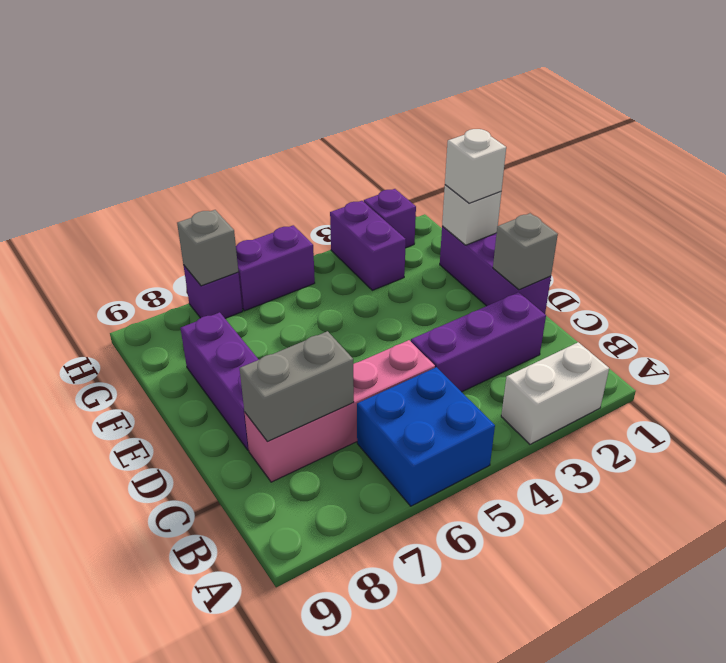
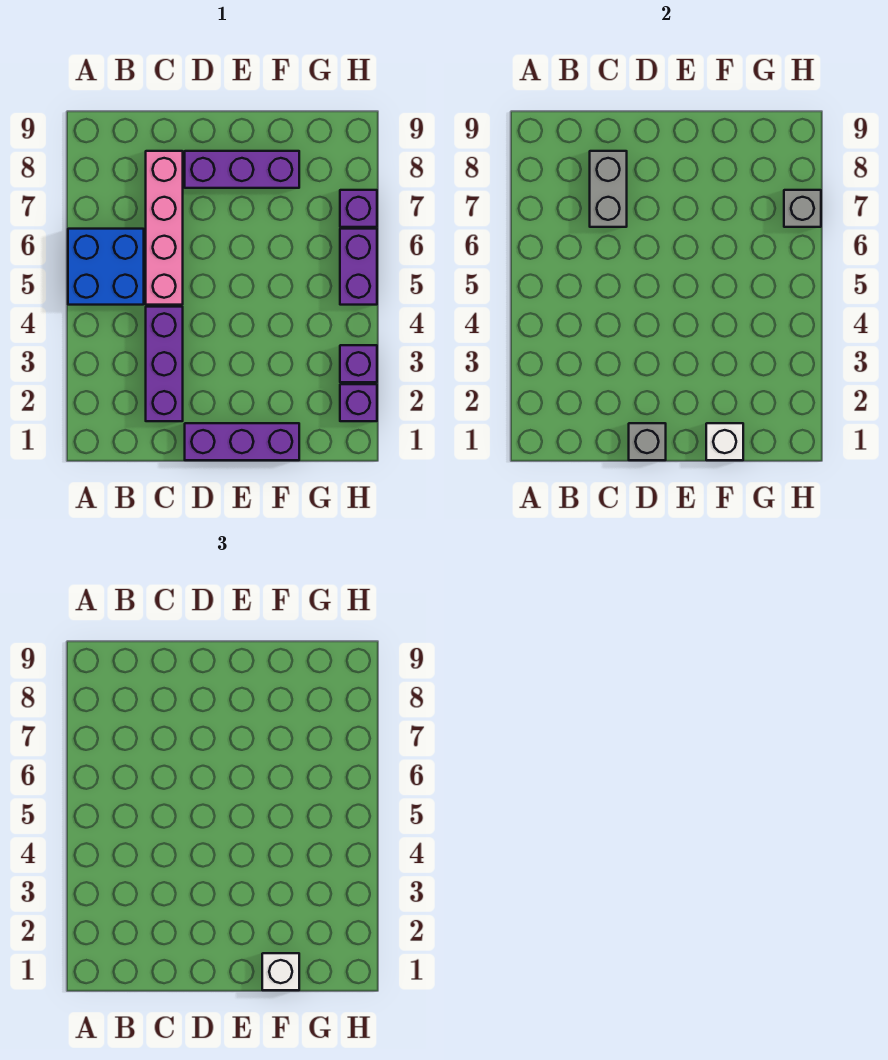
white 1x2 brick [501,342,609,444] -> none
purple 1x2 brick [330,201,406,290] -> purple 1x1 brick [340,345,377,382]

